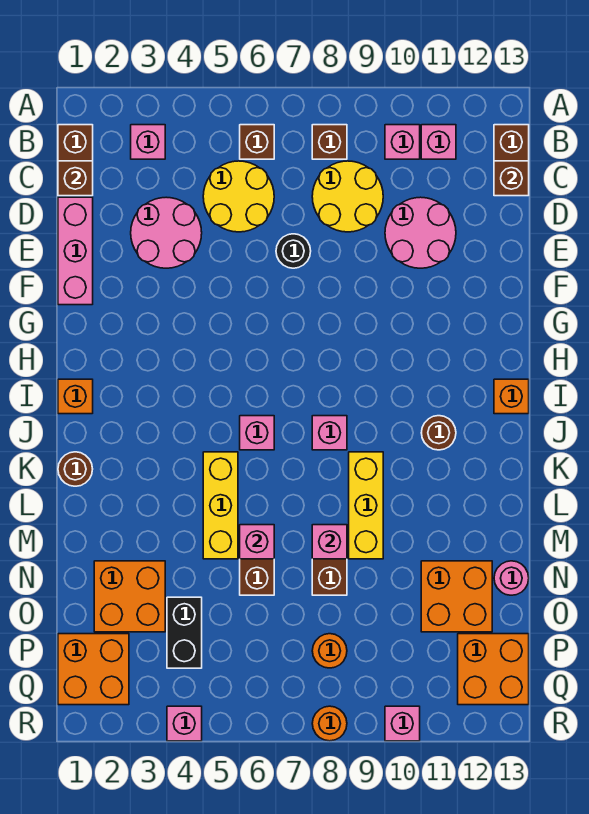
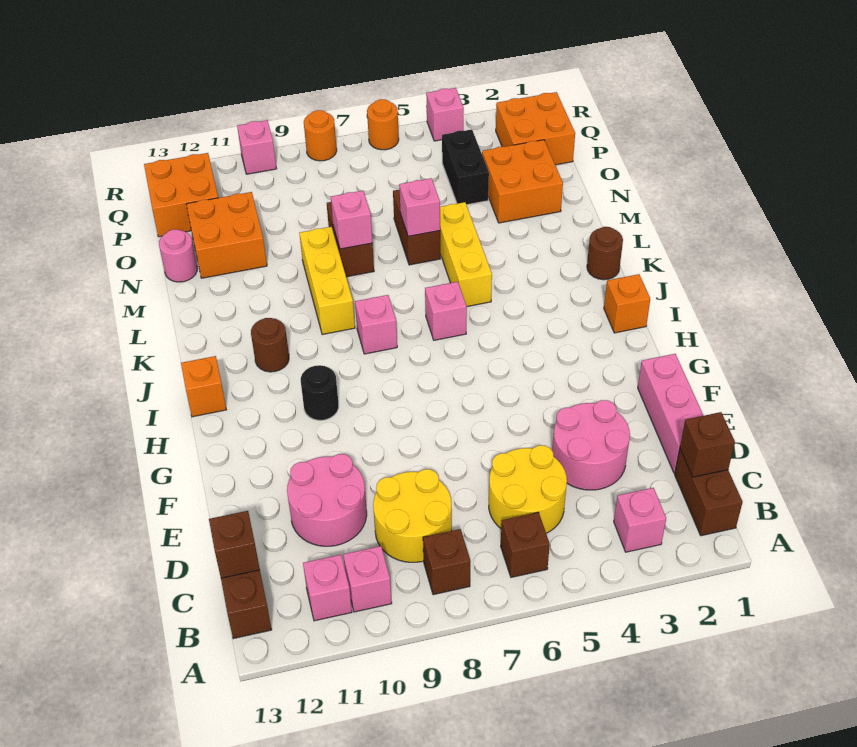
black 1x1 round brick [276,234,311,268] -> black 1x1 round brick moved to [301,365,339,420]
orange 1x1 round brick [312,634,347,668] -> orange 1x1 round brick moved to [367,99,399,150]

